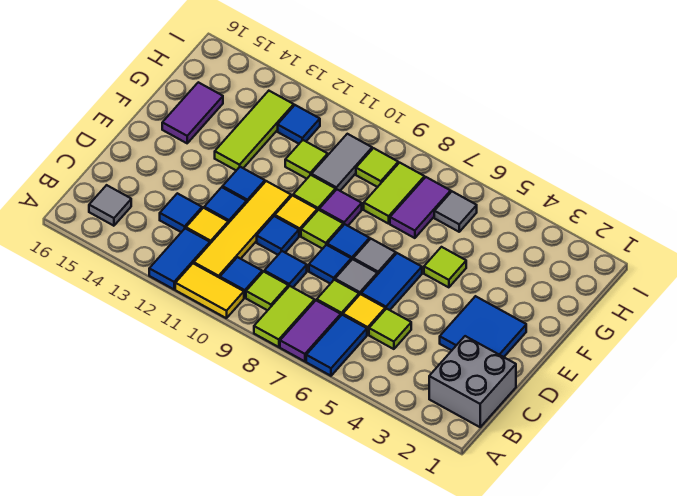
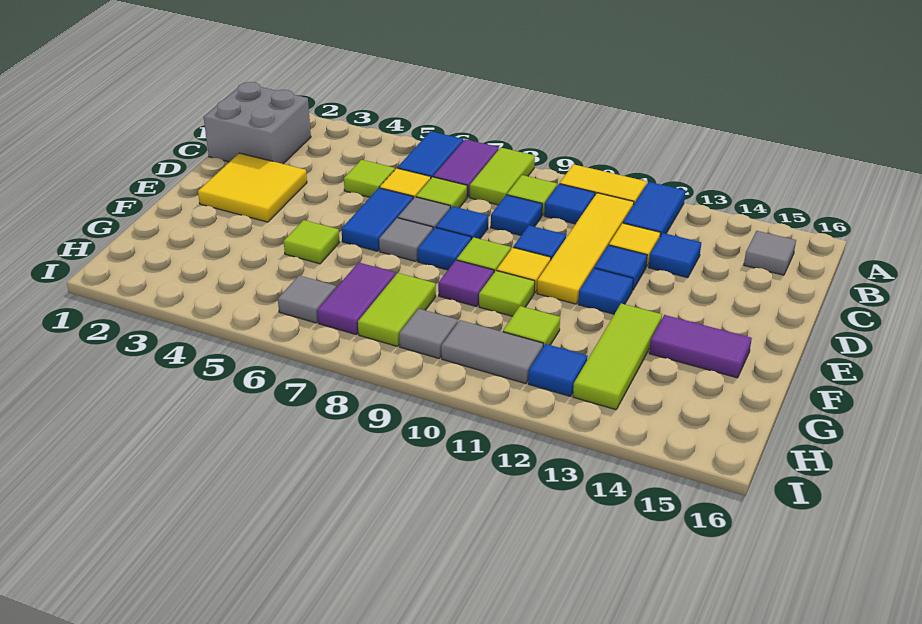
blue 2x2 tile [440,296,526,357] -> yellow 2x2 tile [198,153,307,222]
purple 1x2 tile [162,82,223,143] -> purple 1x2 tile turned to [649,315,752,378]
grey 1x2 tile [312,134,372,191] -> grey 1x2 tile turned to [441,320,543,384]
lime 1x1 tile [356,148,398,187] -> grey 1x1 tile [399,309,458,359]

